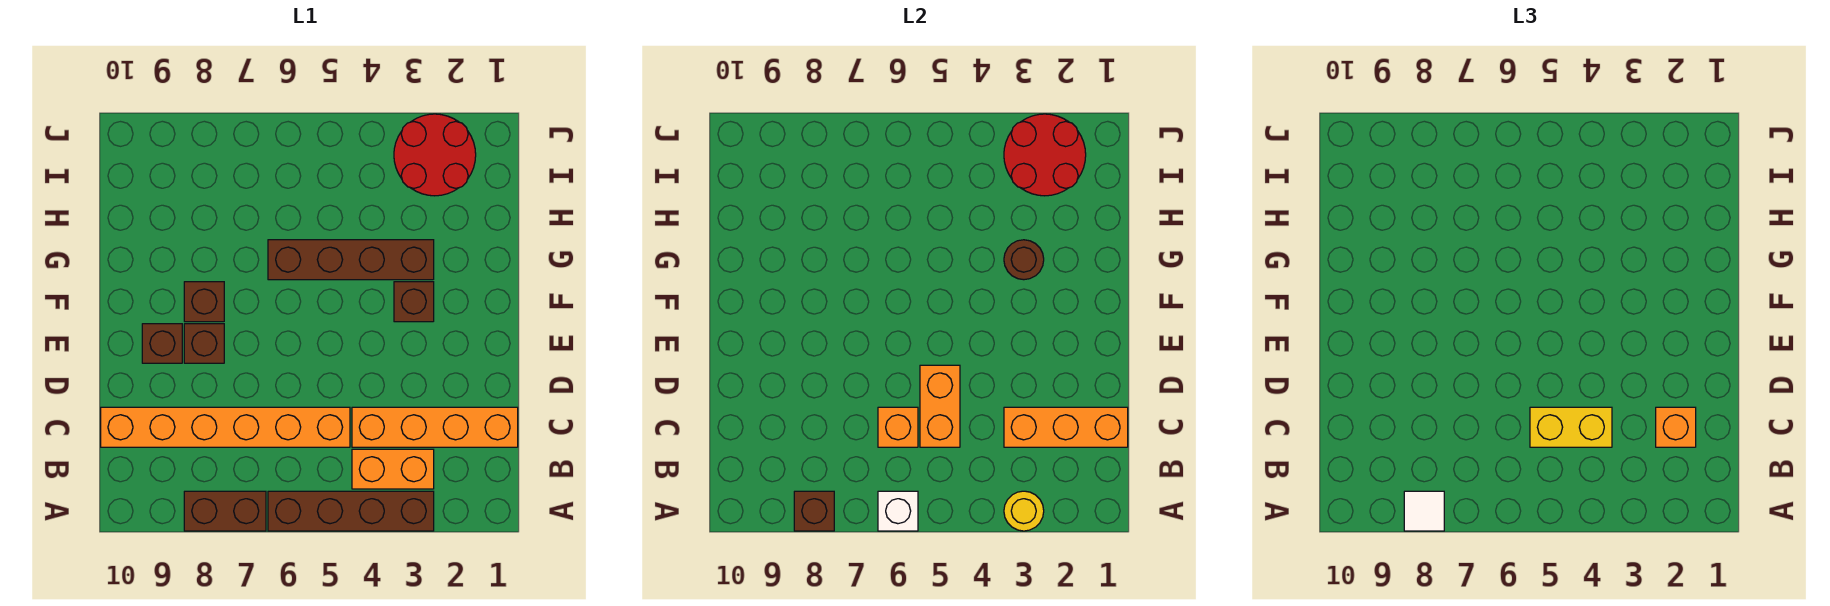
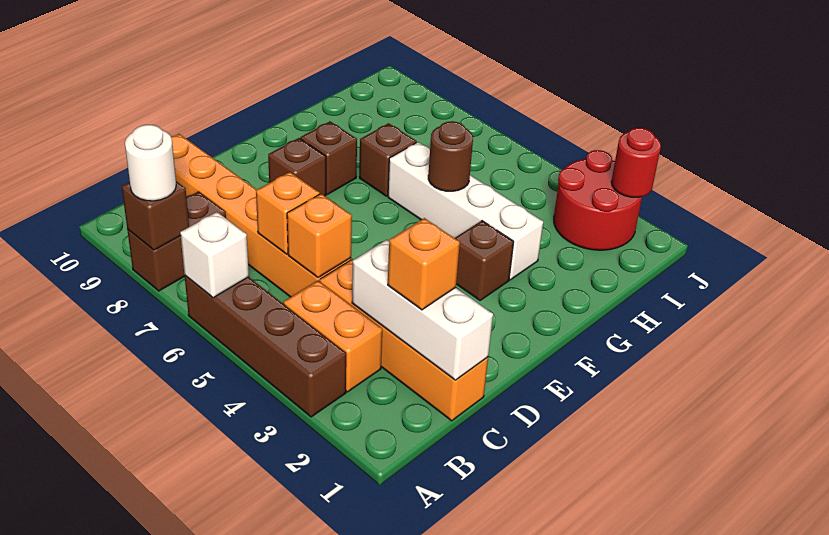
yellow 1x1 round brick [1004,491,1044,531] -> none
brown 1x2 brick [184,491,266,531] -> brown 1x2 brick turned to [127,191,226,291]
white 1x1 tile [1404,491,1444,531] -> white 1x1 round brick [125,125,176,201]
orange 1x3 brick [1004,407,1128,447] -> white 1x3 brick [352,240,493,380]
yellow 1x2 brick [1530,407,1612,447] -> none
orange 1x2 brick [920,365,960,447] -> orange 1x1 brick [287,194,352,278]
brown 1x1 brick [142,324,182,363] -> brown 1x1 brick moved to [359,123,417,196]
brown 1x4 brick [268,240,434,280] -> white 1x4 brick [388,142,543,280]
brown 1x1 round brick [1004,240,1044,280] -> brown 1x1 round brick moved to [428,121,473,191]
red 2x2 round brick [1004,114,1086,196] -> red 1x1 round brick [611,128,661,197]

